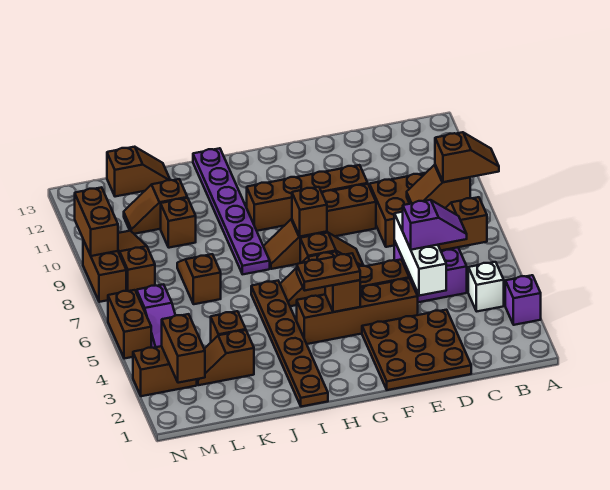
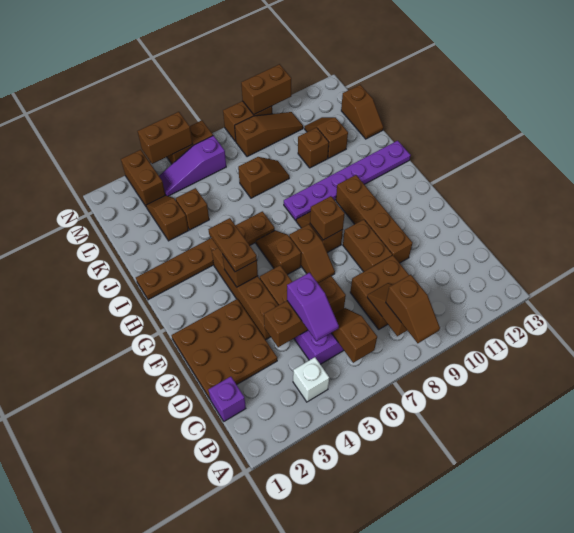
purple 1x1 brick [505,275,541,325] -> purple 1x1 brick moved to [208,377,246,421]
white 1x3 brick [394,212,446,296] -> brown 1x3 brick [264,276,346,347]
brown 1x2 brick [162,314,205,383] -> brown 1x2 brick moved to [138,112,193,164]

